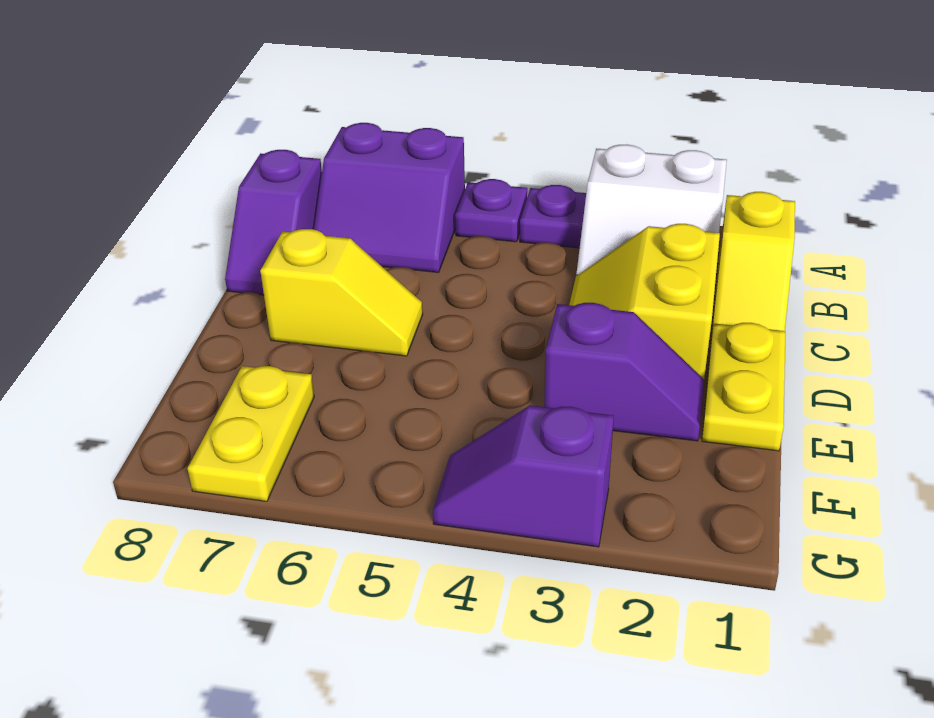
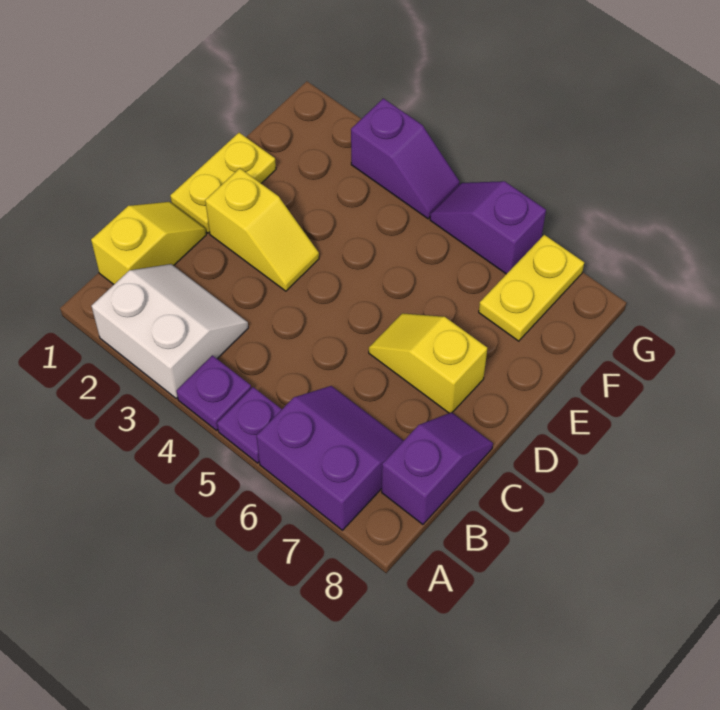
yellow 2x2 slope [569,224,720,379] -> yellow 1x2 slope [205,168,319,291]
purple 1x2 slope [544,303,704,441] -> purple 1x2 slope moved to [430,181,546,274]

